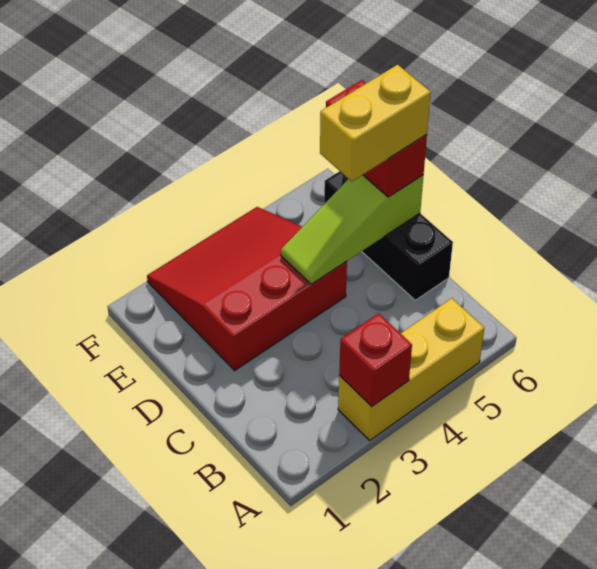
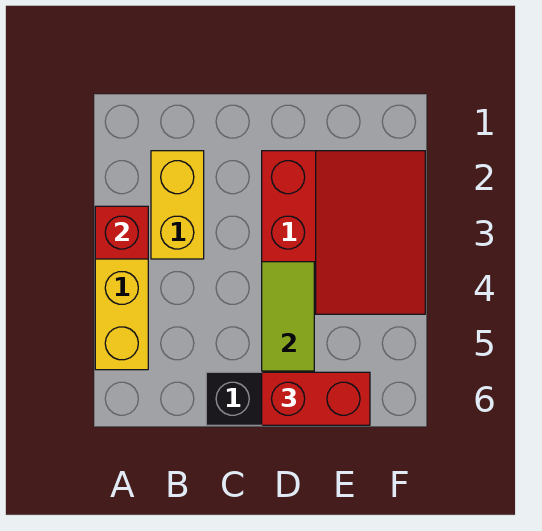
yellow 1x2 brick [320,65,431,181] -> yellow 1x2 brick moved to [151,151,204,259]

